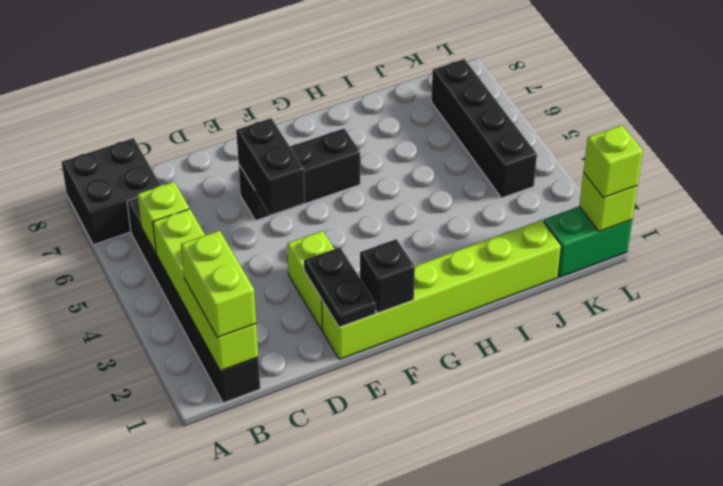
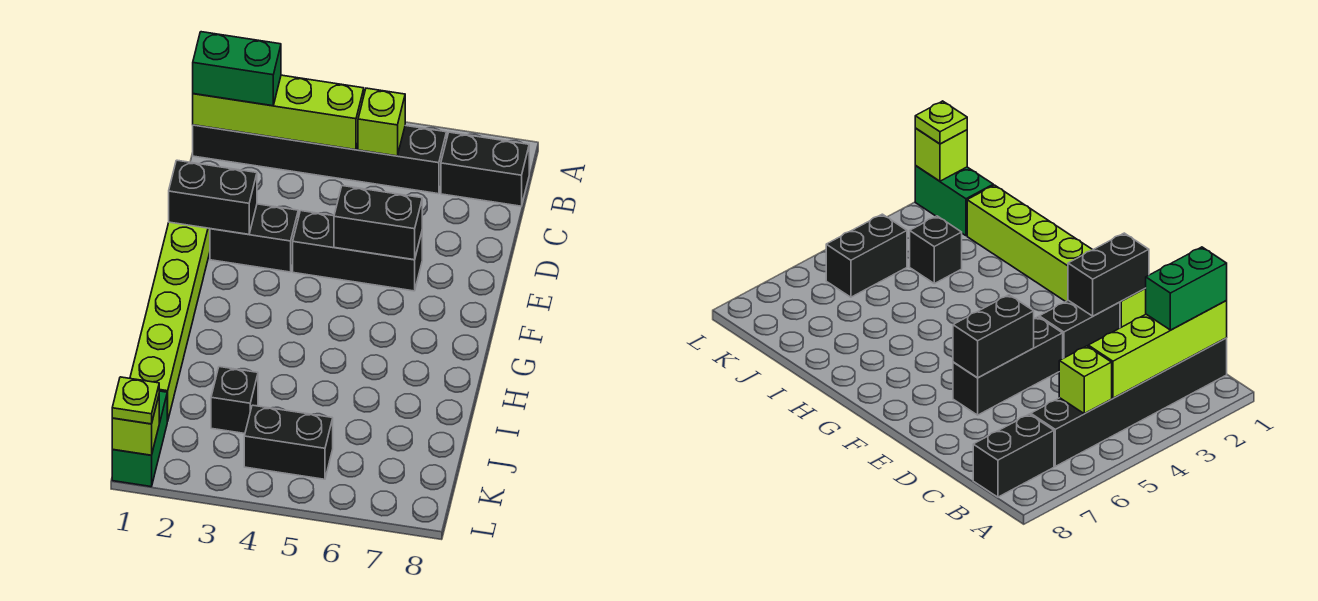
black 2x2 brick [62,138,161,245] -> black 1x2 brick [441,132,529,206]
lime 1x2 brick [181,230,256,338] -> green 1x2 brick [193,32,281,106]
black 1x2 plate [304,247,376,327] -> black 1x2 brick [169,160,257,234]
lime 1x2 brick [287,231,334,330] -> black 1x2 brick [210,204,298,272]
black 1x3 brick [239,129,360,221] -> black 1x3 brick turned to [293,211,422,291]
black 1x1 brick [360,239,415,313] -> black 1x1 brick moved to [211,367,258,434]
black 1x4 brick [431,59,537,198] -> black 1x2 brick [244,405,333,479]
lime 1x1 brick [583,125,643,198] -> lime 1x1 plate [112,377,159,424]

